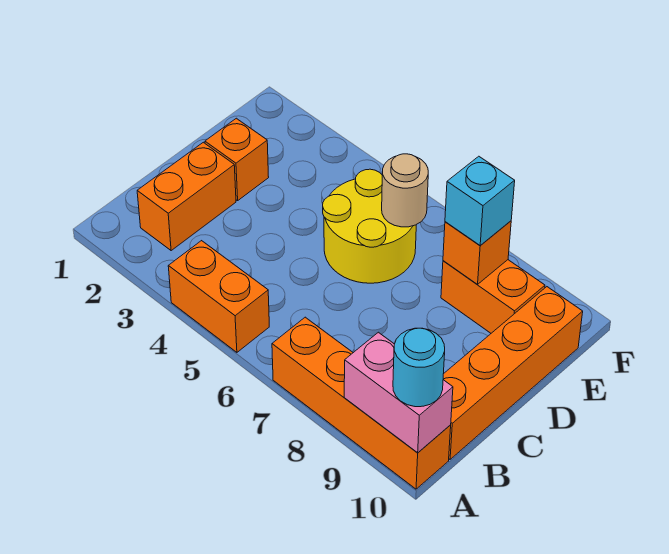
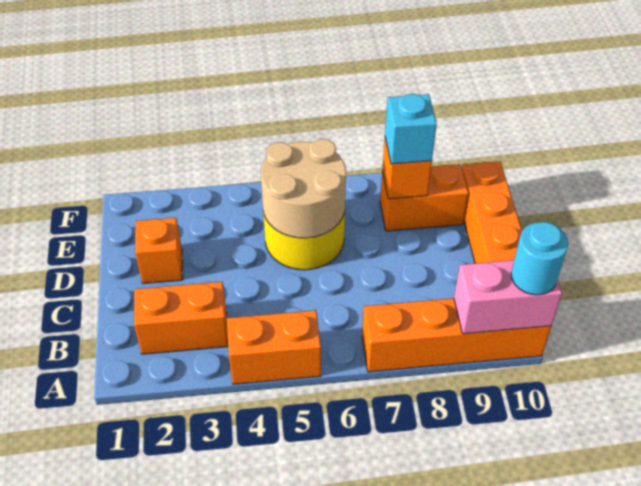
orange 1x2 brick [137,142,236,251] -> orange 1x2 brick turned to [134,282,228,354]
tan 1x1 round brick [382,154,428,227] -> tan 2x2 round brick [261,139,346,238]

